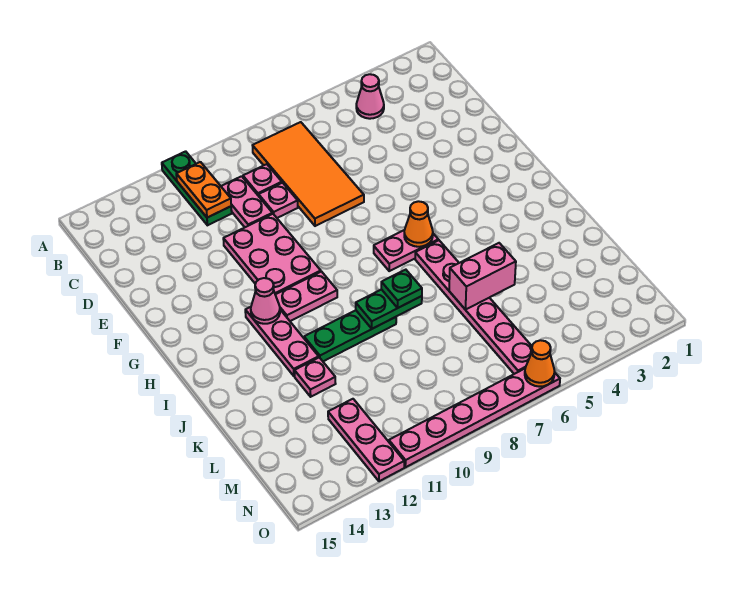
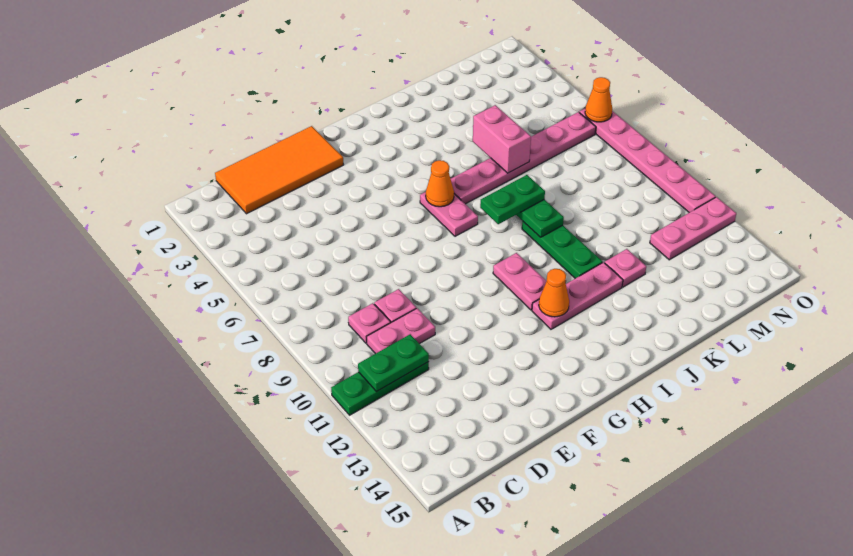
pink 1x1 cone [356,74,384,119] -> none
orange 2x4 tile [252,122,364,226] -> orange 2x4 tile moved to [215,126,344,214]
orange 1x2 plate [176,162,231,218] -> green 1x2 plate [358,334,429,391]
pink 2x3 plate [223,214,321,294] -> none
pink 1x1 cone [251,278,280,324] -> orange 1x1 cone [539,269,569,317]
green 1x1 plate [381,270,422,308] -> green 1x2 plate [480,175,545,224]

